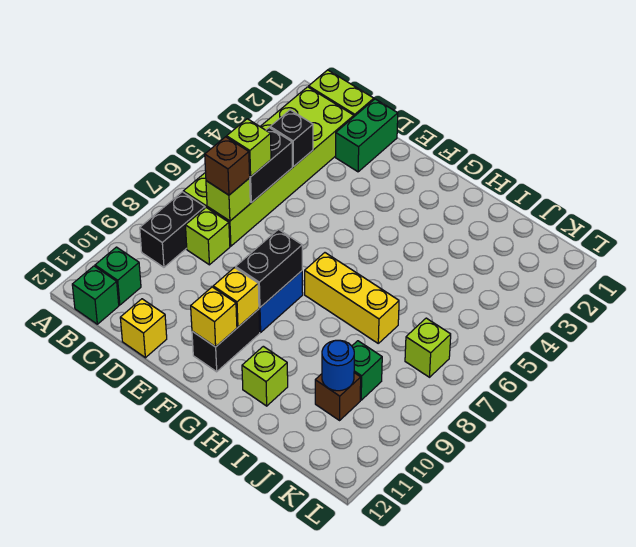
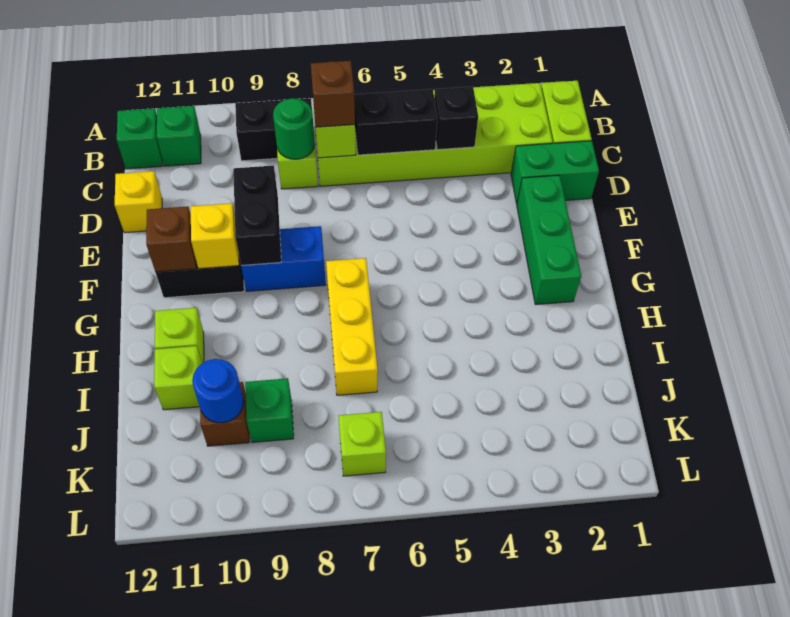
lime 1x1 brick [227,119,271,177] -> lime 1x1 brick moved to [154,346,202,410]
none -> green 1x1 round brick [273,98,315,159]
none -> green 1x3 brick [517,175,581,305]
black 1x2 brick [236,229,302,307] -> black 1x2 brick turned to [233,166,281,265]
yellow 1x1 brick [191,287,237,347] -> brown 1x1 brick [146,206,196,272]

